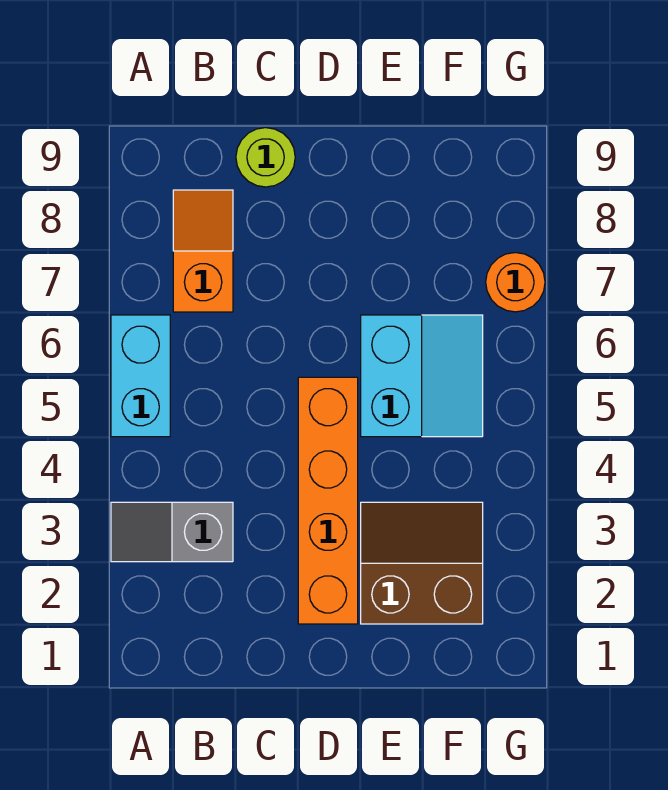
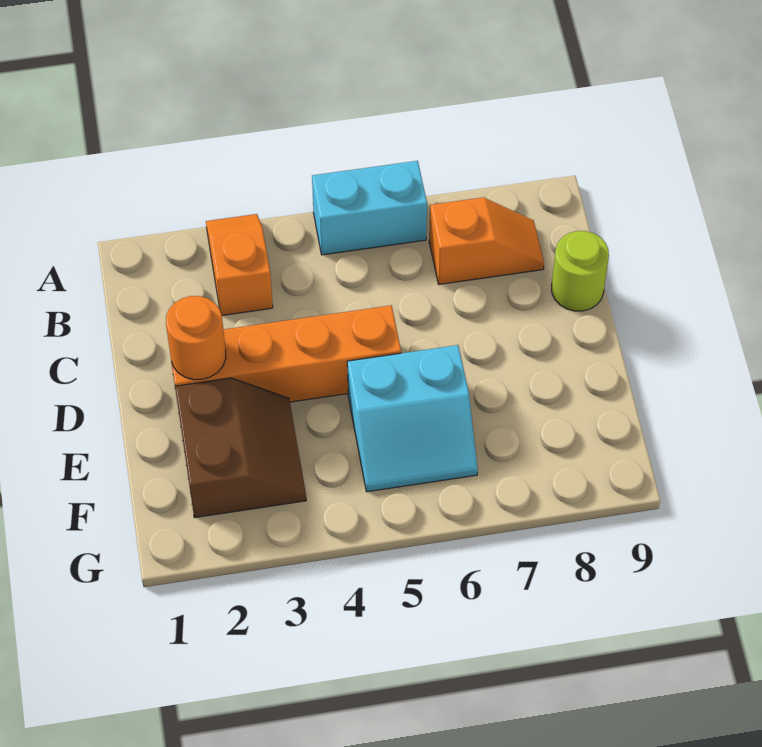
grey 1x2 slope [111,502,233,562] -> orange 1x2 slope [206,214,273,316]
orange 1x1 round brick [486,253,545,312] -> orange 1x1 round brick moved to [166,296,226,380]

